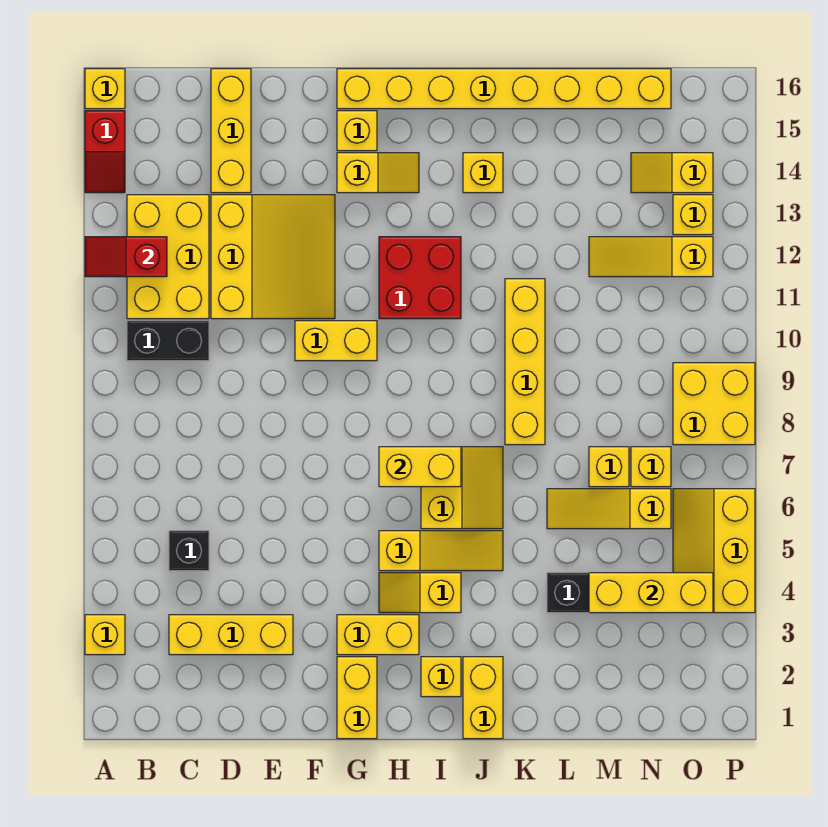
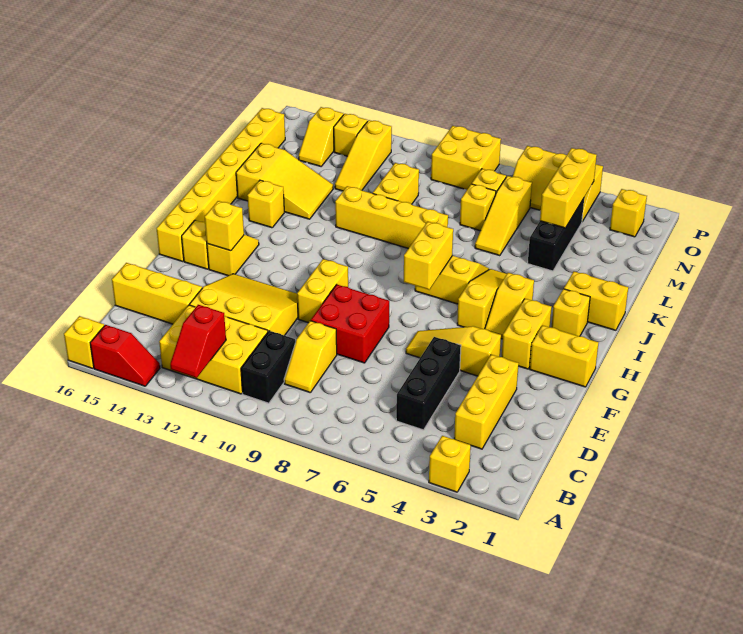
black 1x1 brick [169,531,209,571] -> black 1x3 brick [396,337,461,430]
none -> yellow 1x2 slope [284,321,337,393]
none -> yellow 1x3 slope [406,326,501,376]
none -> yellow 1x1 brick [205,201,244,251]
red 2x2 brick [379,237,461,319] -> red 2x2 brick moved to [311,285,389,363]
none -> yellow 2x3 slope [236,143,333,219]
none -> yellow 1x2 brick [373,163,419,204]
none -> yellow 1x1 brick [610,189,647,237]

